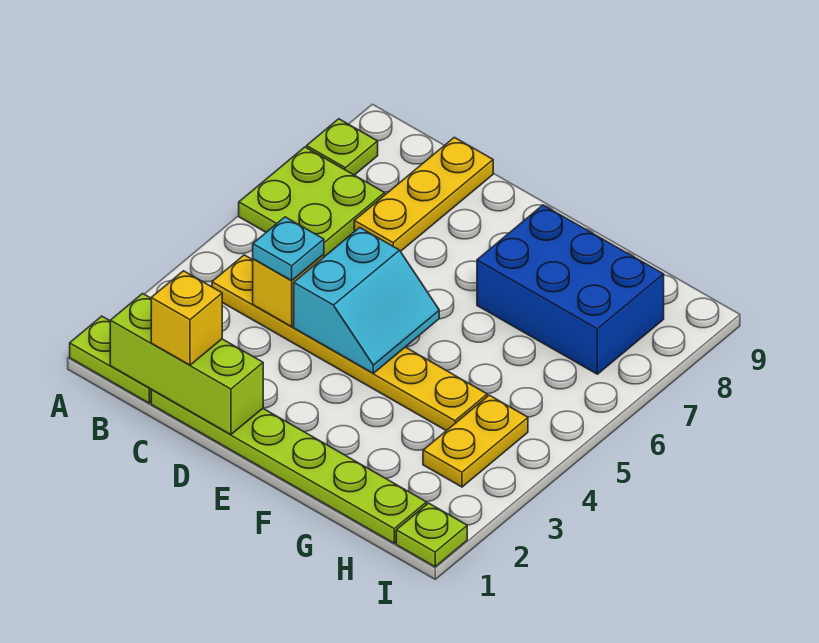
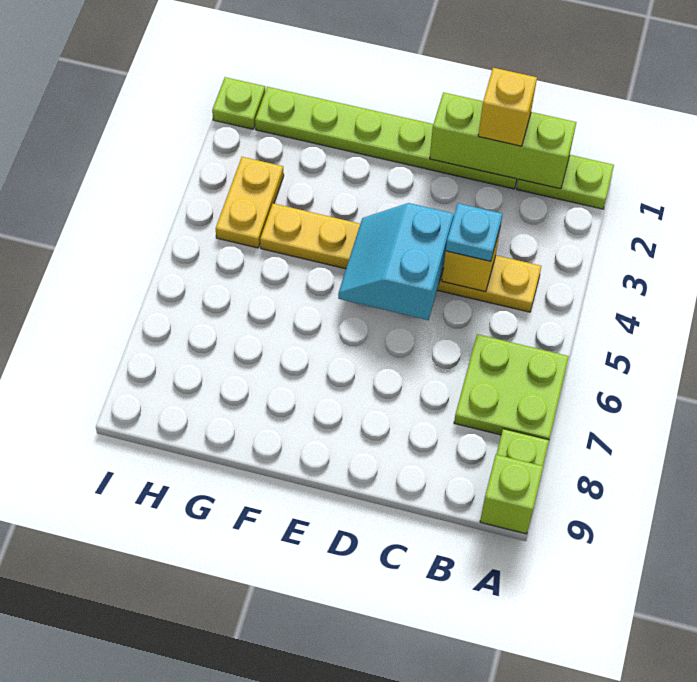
none -> lime 1x1 brick [480,454,543,534]
yellow 1x3 plate [354,137,493,251] -> none
blue 2x3 brick [477,205,664,374] -> none

